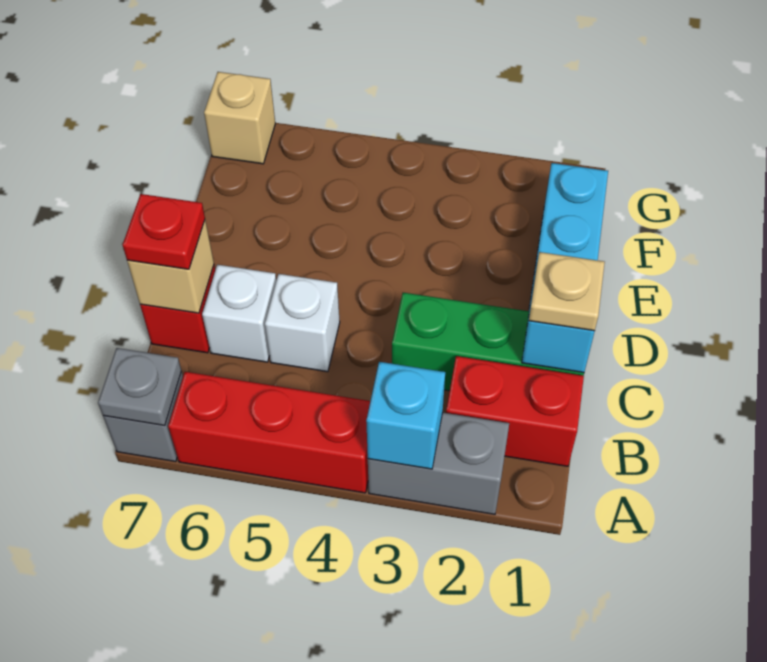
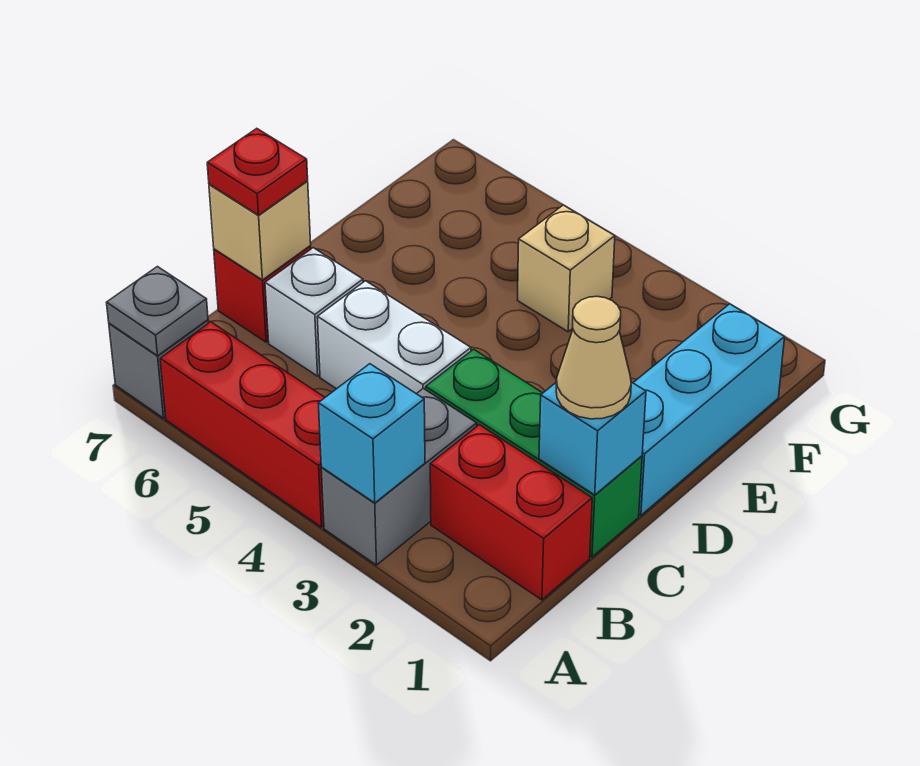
grey 1x2 brick [368,413,509,514] -> grey 1x2 brick turned to [321,388,477,565]
tan 1x1 plate [529,252,605,331] -> tan 1x1 cone [556,296,631,419]
white 1x1 brick [265,274,340,372] -> white 1x2 brick [317,281,471,394]
tan 1x1 brick [204,72,275,164] -> tan 1x1 brick moved to [518,205,615,332]

